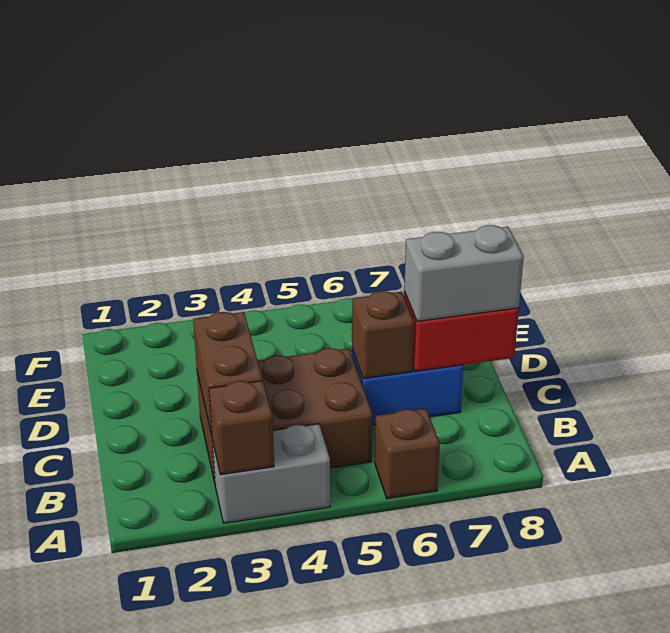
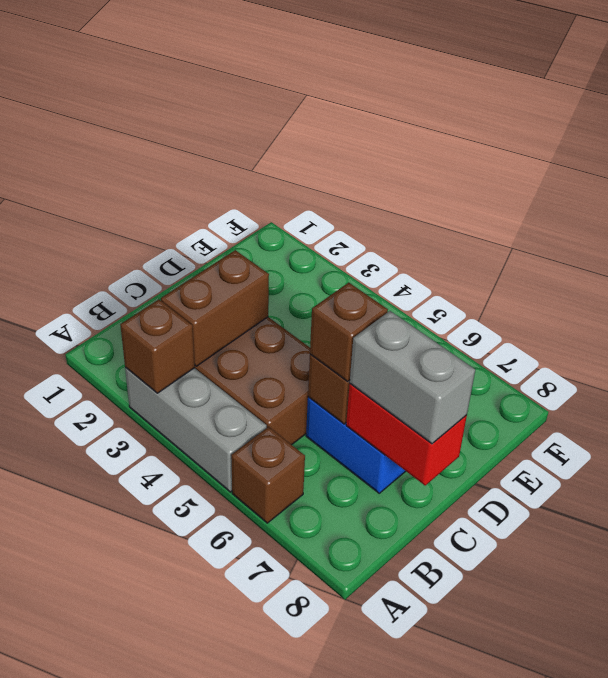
grey 1x2 brick [212,424,330,523] -> grey 1x3 brick [125,368,267,492]
none -> brown 1x1 brick [310,282,388,381]

